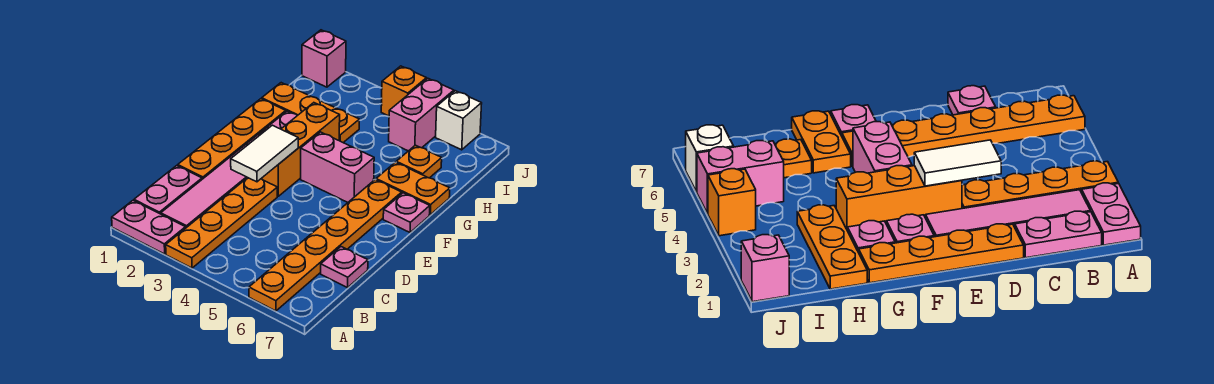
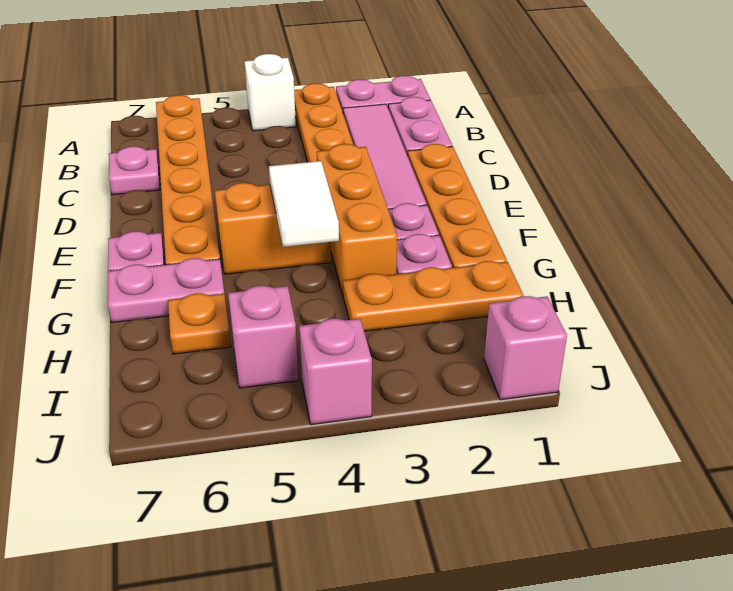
white 1x2 tile [231,125,298,182] -> white 1x2 tile moved to [269,161,339,247]
pink 1x2 brick [301,132,374,202] -> orange 1x2 brick [215,183,331,274]
orange 1x2 plate [376,162,450,215] -> pink 1x2 plate [108,258,224,322]
pink 1x2 brick [389,79,454,151] -> pink 1x1 brick [228,286,299,388]
orange 1x1 brick [381,66,427,116] -> pink 1x1 brick [299,319,372,425]
white 1x1 brick [436,91,482,150] -> white 1x1 brick moved to [244,54,296,131]

